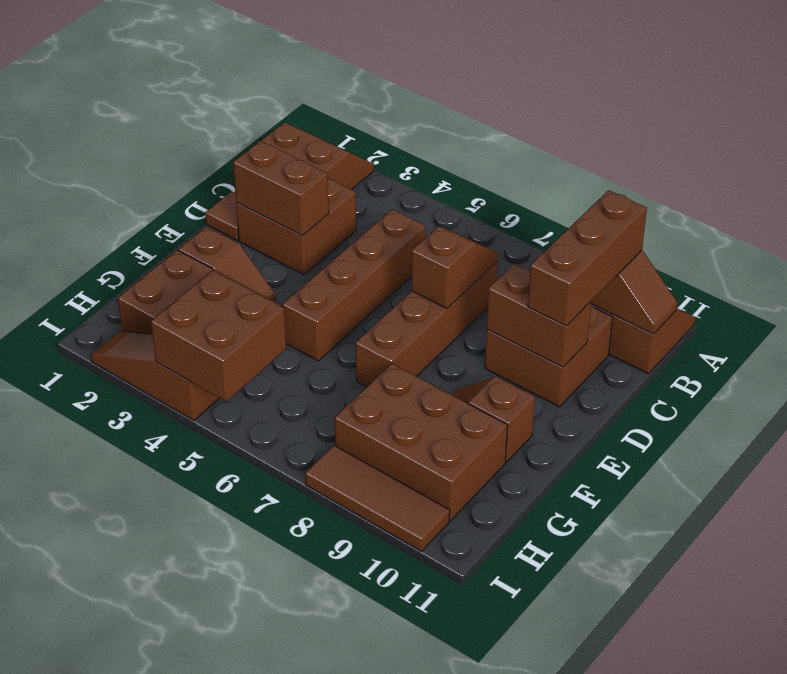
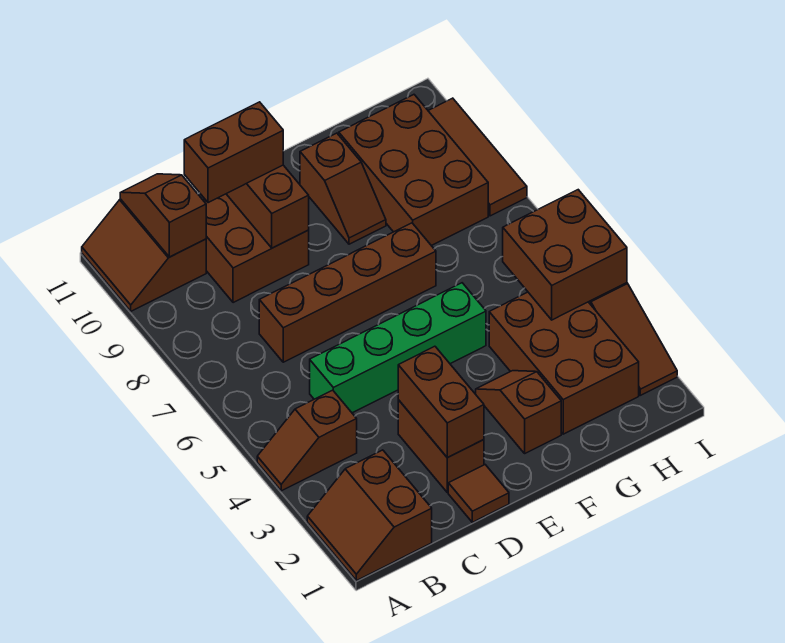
brown 1x3 brick [528,190,647,326] -> brown 1x2 brick [184,102,283,203]
brown 2x2 brick [236,178,356,275] -> brown 1x2 brick [398,400,484,492]
brown 1x4 brick [283,210,425,361] -> green 1x4 brick [310,283,486,413]
brown 1x2 slope [411,226,499,309] -> brown 1x2 slope moved to [257,390,357,491]

